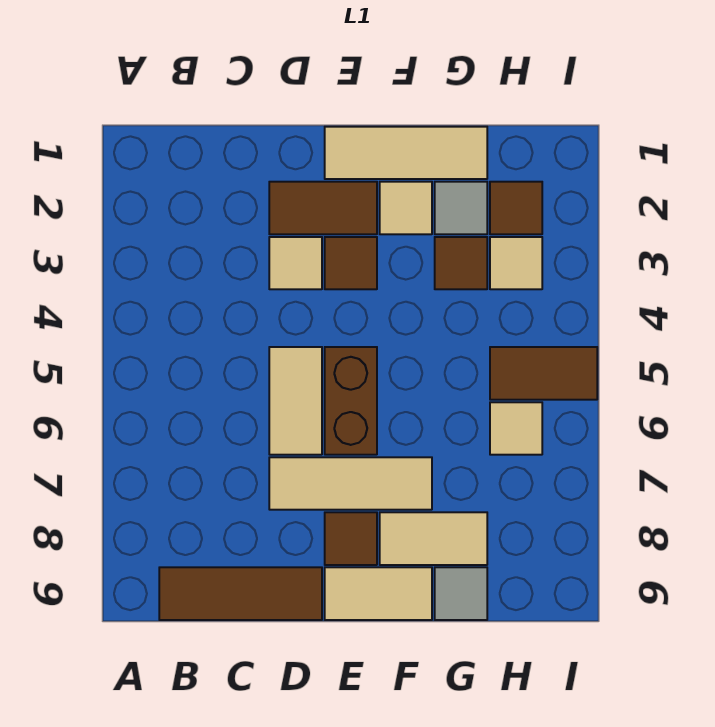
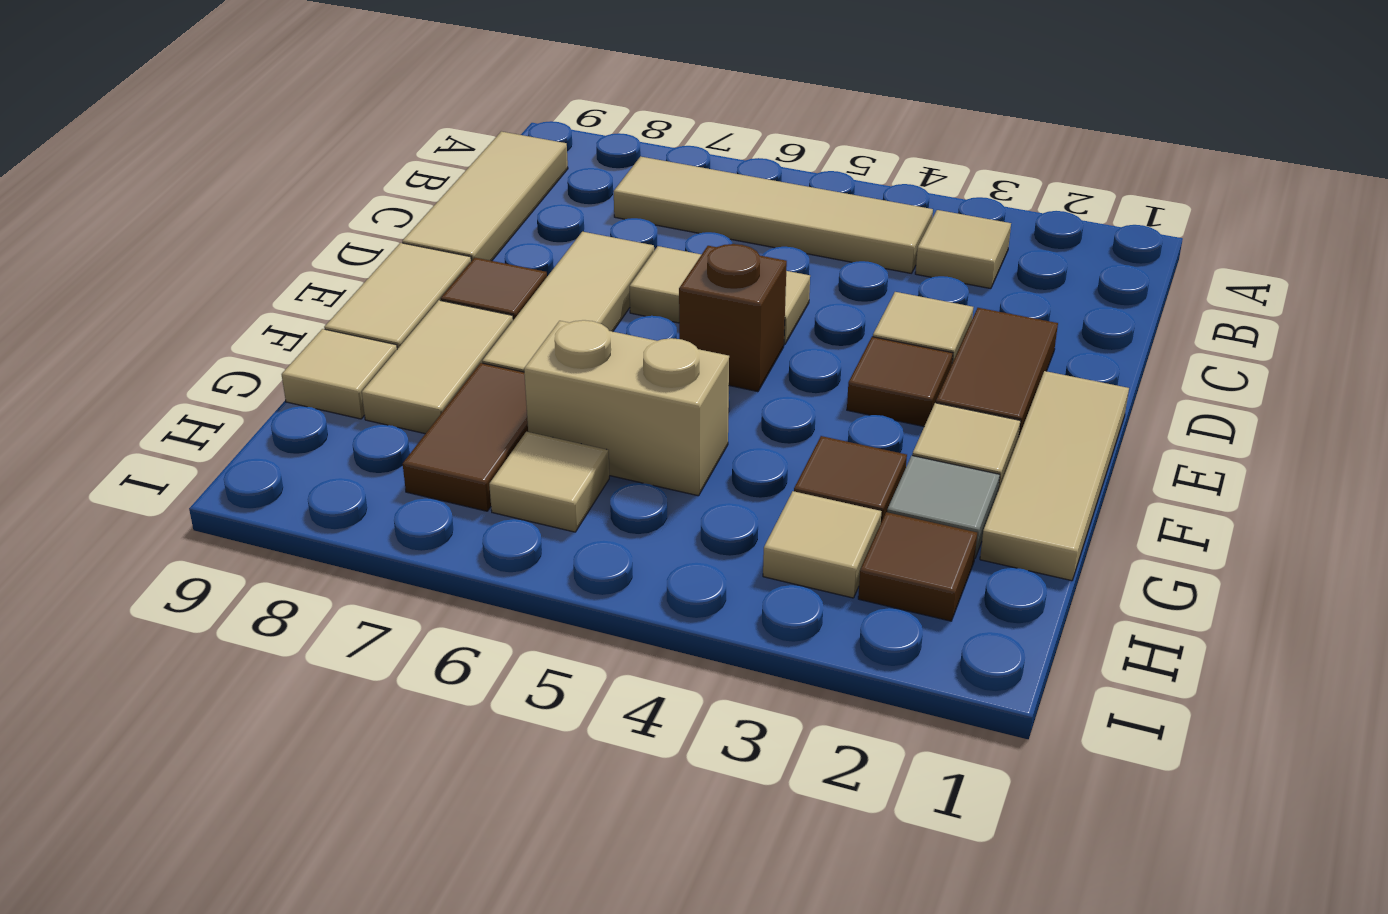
none -> tan 1x1 tile [915,210,1011,289]
none -> tan 1x4 tile [614,156,933,273]
brown 1x3 tile [159,567,322,620] -> tan 1x3 tile [402,131,568,261]
brown 1x2 brick [325,347,377,455] -> brown 1x1 brick [679,244,787,392]
none -> tan 1x2 brick [524,320,729,496]
grey 1x1 tile [435,567,487,620] -> tan 1x1 tile [282,329,397,419]
brown 1x2 tile [490,347,597,400] -> brown 1x2 tile moved to [403,363,528,511]

